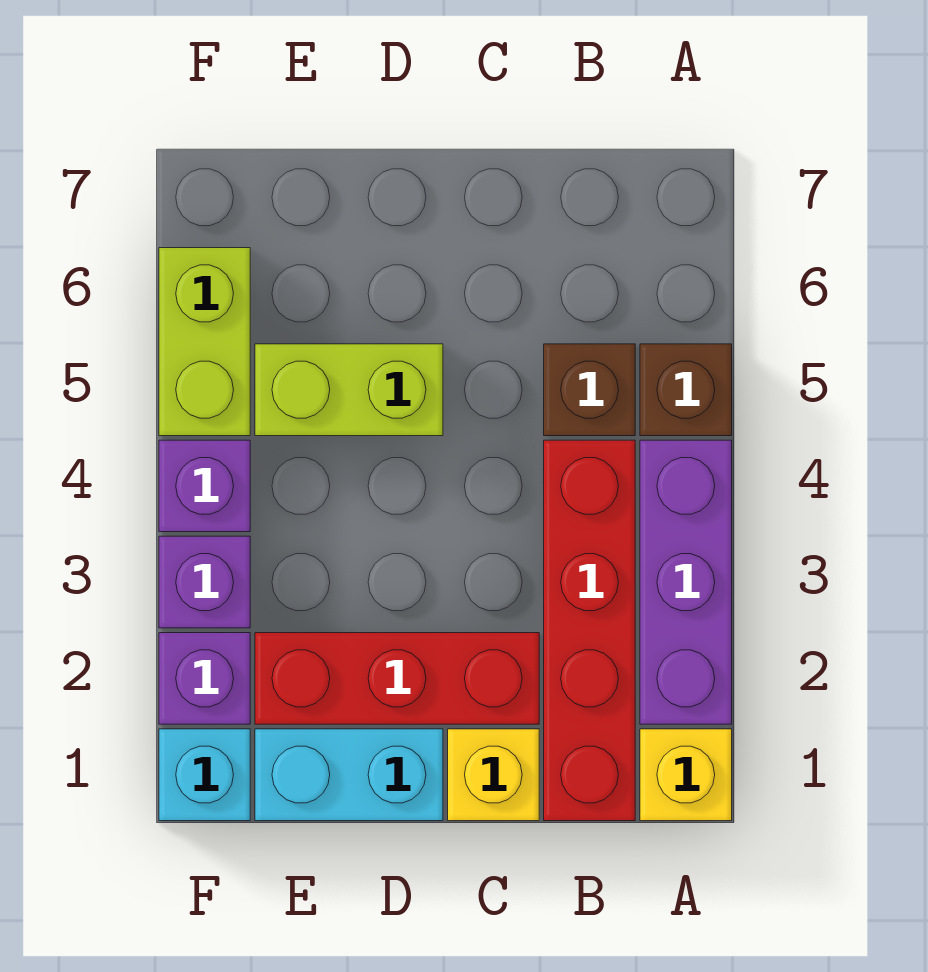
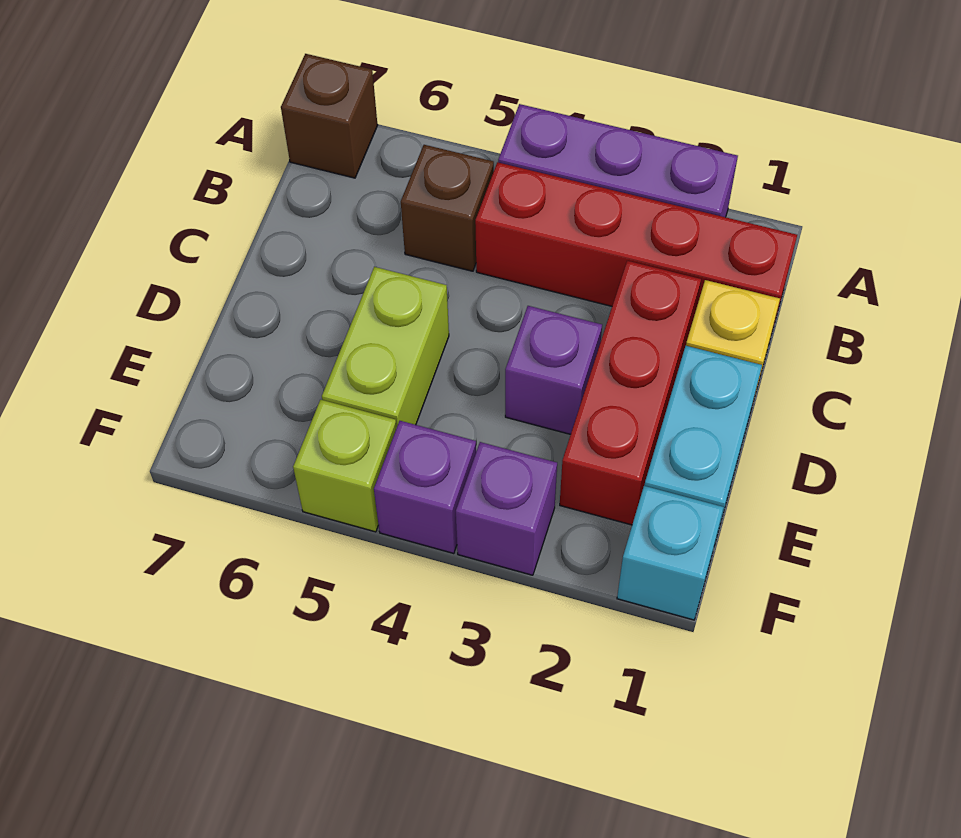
yellow 1x1 brick [640,729,732,821] -> none
brown 1x1 brick [640,344,732,436] -> brown 1x1 brick moved to [281,54,378,178]
purple 1x1 brick [159,633,250,724] -> purple 1x1 brick moved to [505,306,602,434]
lime 1x2 brick [159,248,250,436] -> lime 1x1 brick [293,400,397,532]

